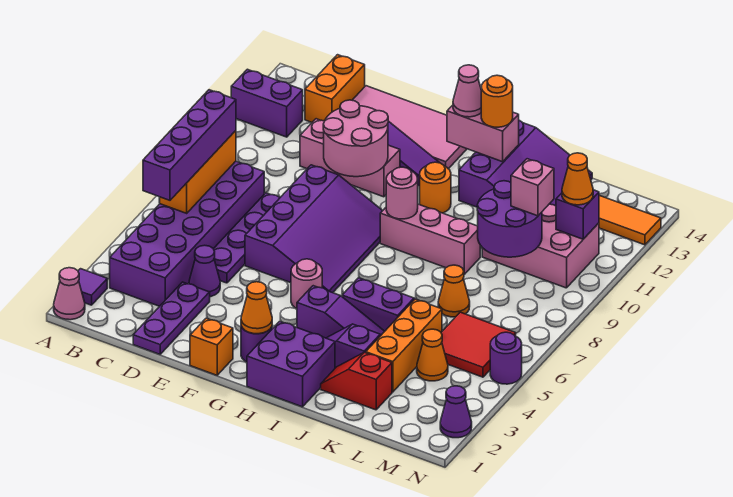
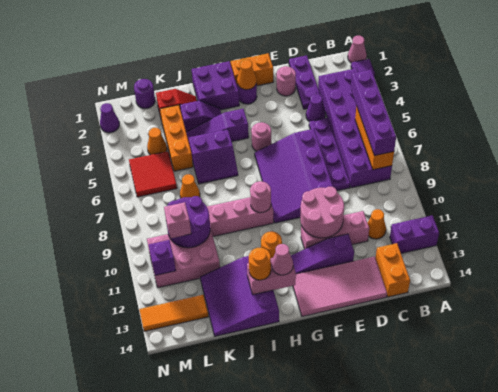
none -> pink 1x1 round brick [277,66,296,96]
orange 1x1 brick [190,318,233,375] -> orange 1x2 brick [231,53,273,86]
orange 1x1 cone [562,153,593,205] -> orange 1x1 cone moved to [367,209,386,239]
purple 1x1 round brick [490,332,522,384] -> purple 1x1 round brick moved to [134,79,155,108]

